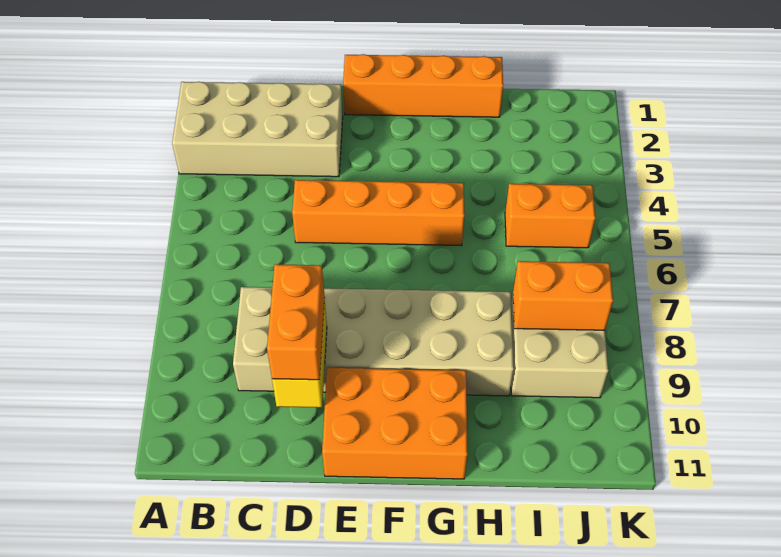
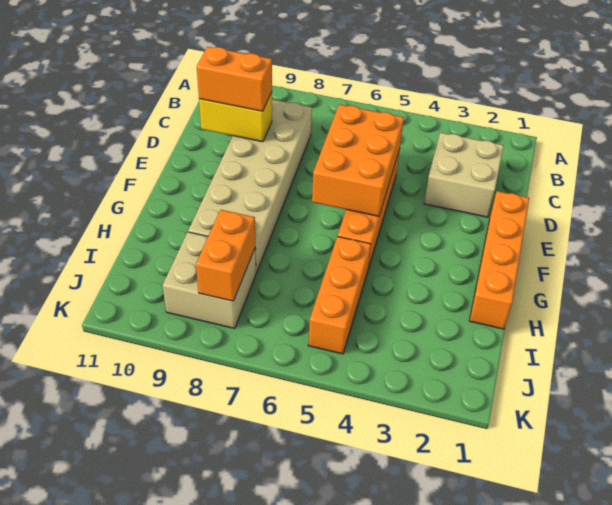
tan 2x4 brick [172,82,343,177] -> tan 2x2 brick [424,133,504,217]
orange 2x3 brick [322,368,467,479] -> orange 2x3 brick moved to [312,105,404,216]
orange 1x2 brick [505,184,595,248] -> orange 1x3 brick [308,236,371,354]

